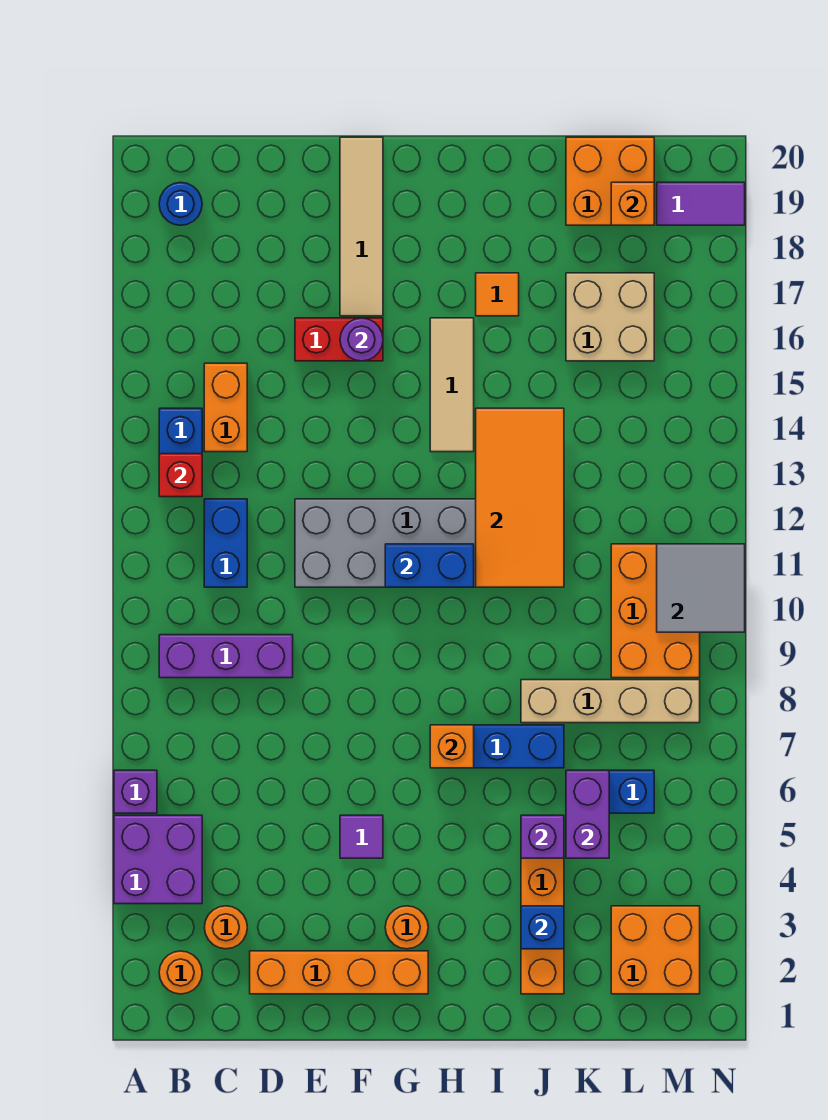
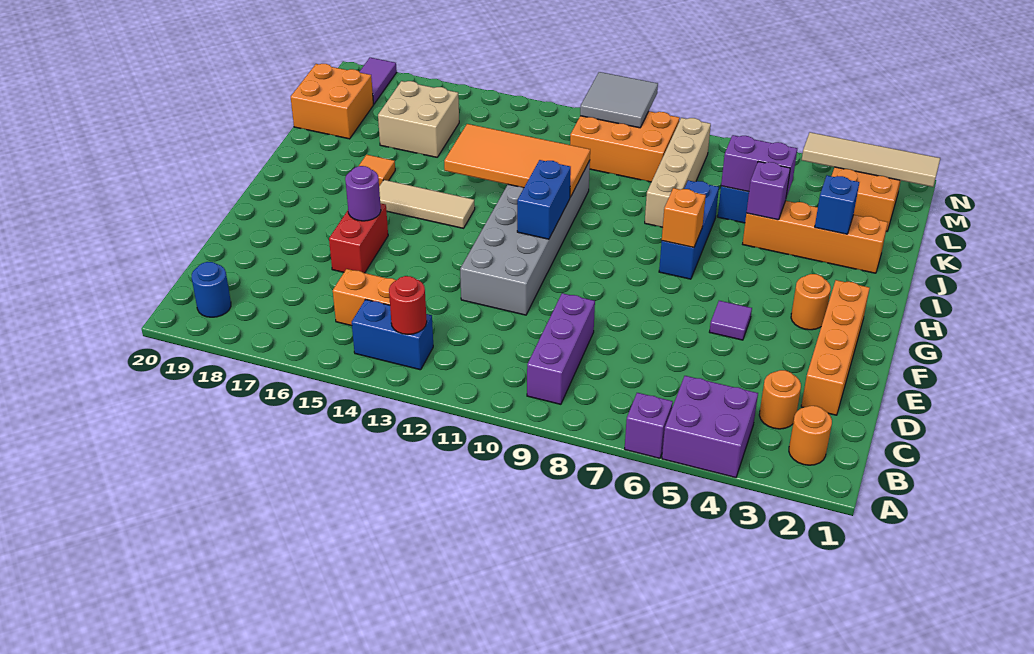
red 1x1 brick [159,454,202,497] -> red 1x1 round brick [389,276,427,334]
blue 1x2 brick [204,499,247,587] -> none
tan 1x4 tile [340,137,383,316] -> tan 1x4 tile moved to [802,132,940,187]
orange 1x1 brick [611,182,654,225] -> none

